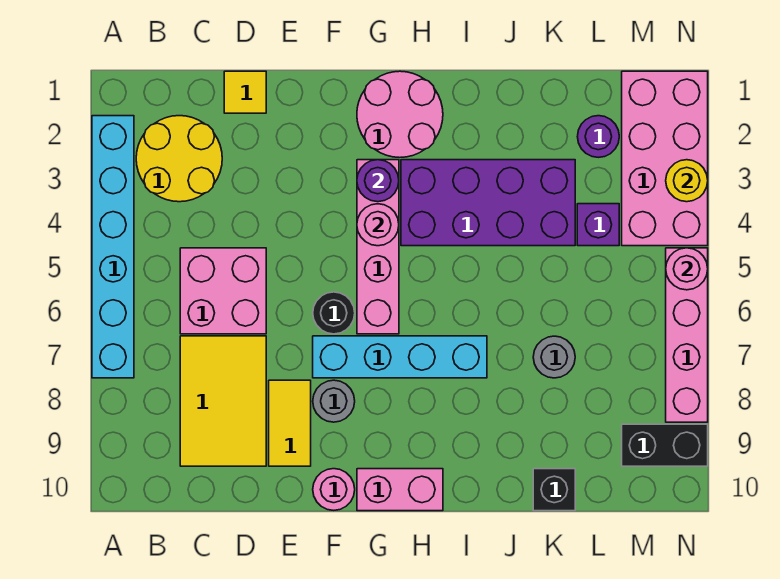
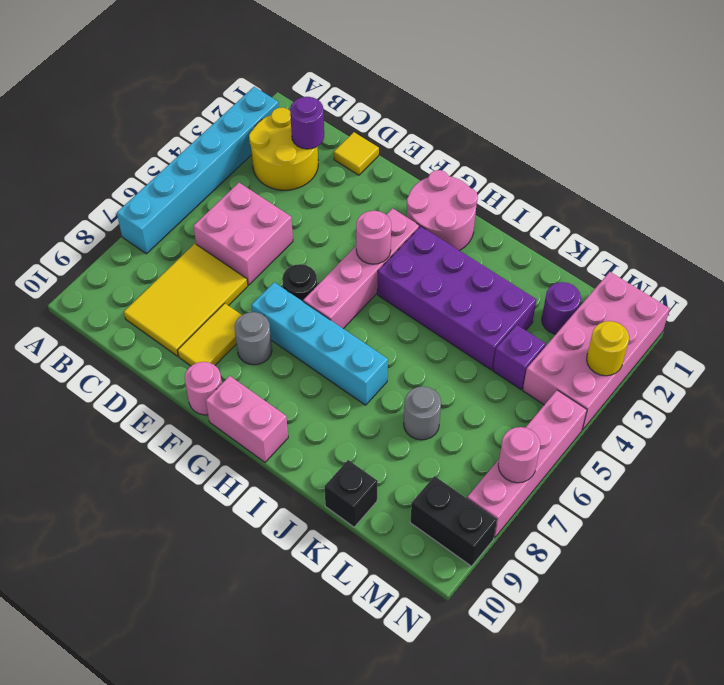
purple 1x1 round brick [357,160,399,202] -> purple 1x1 round brick moved to [290,97,324,149]
pink 1x1 round brick [666,248,708,290] -> pink 1x1 round brick moved to [498,427,540,483]

